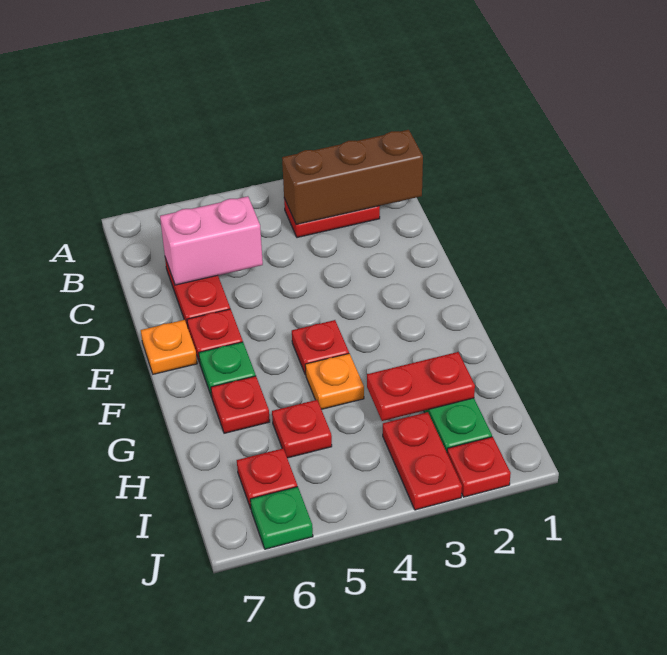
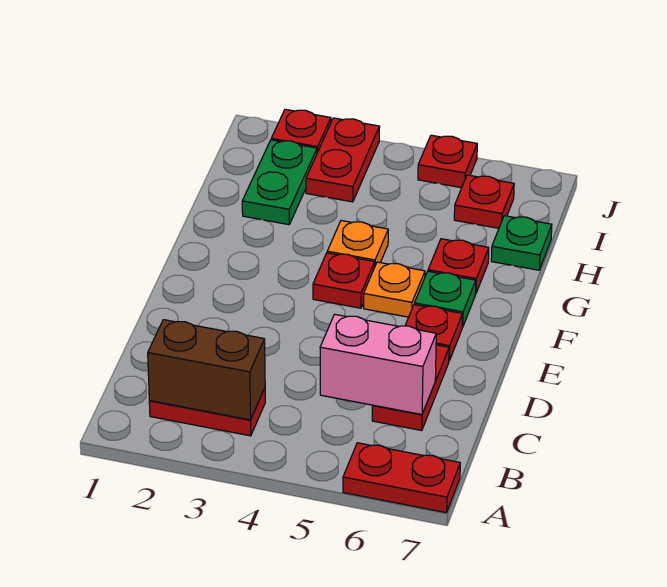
brown 1x3 brick [282,130,423,225] -> brown 1x2 brick [148,320,265,420]
orange 1x1 plate [141,320,197,374] -> orange 1x1 plate moved to [364,262,425,317]
red 1x2 plate [367,352,475,421] -> red 1x2 plate moved to [343,443,460,513]
red 1x1 plate [272,400,332,458] -> red 1x1 plate moved to [418,135,477,188]
green 1x1 plate [250,487,313,549] -> green 1x1 plate moved to [491,216,552,270]

